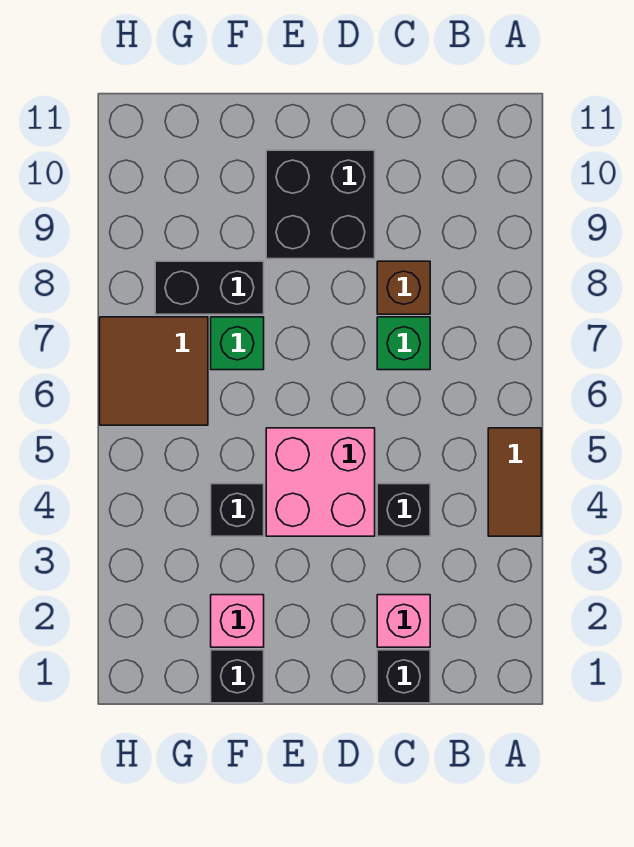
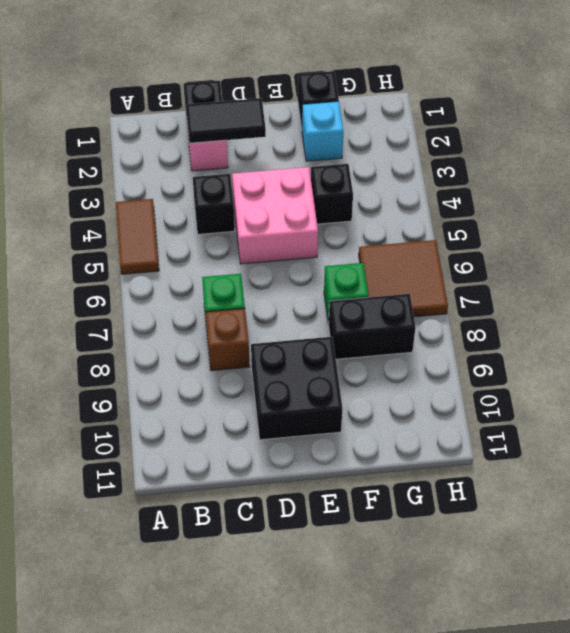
none -> black 1x2 tile [186,98,266,143]
pink 1x1 brick [211,595,264,647] -> cyan 1x1 brick [302,101,343,161]

